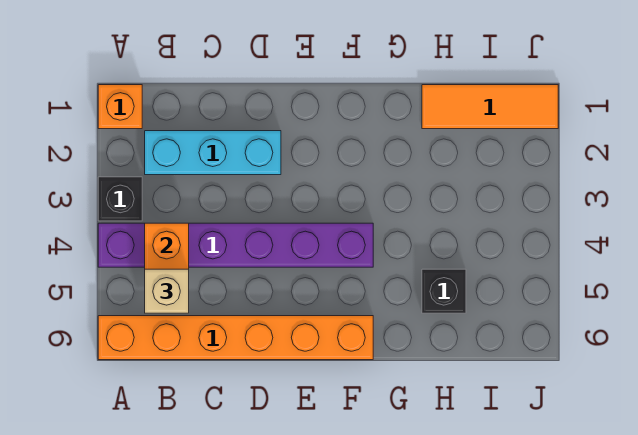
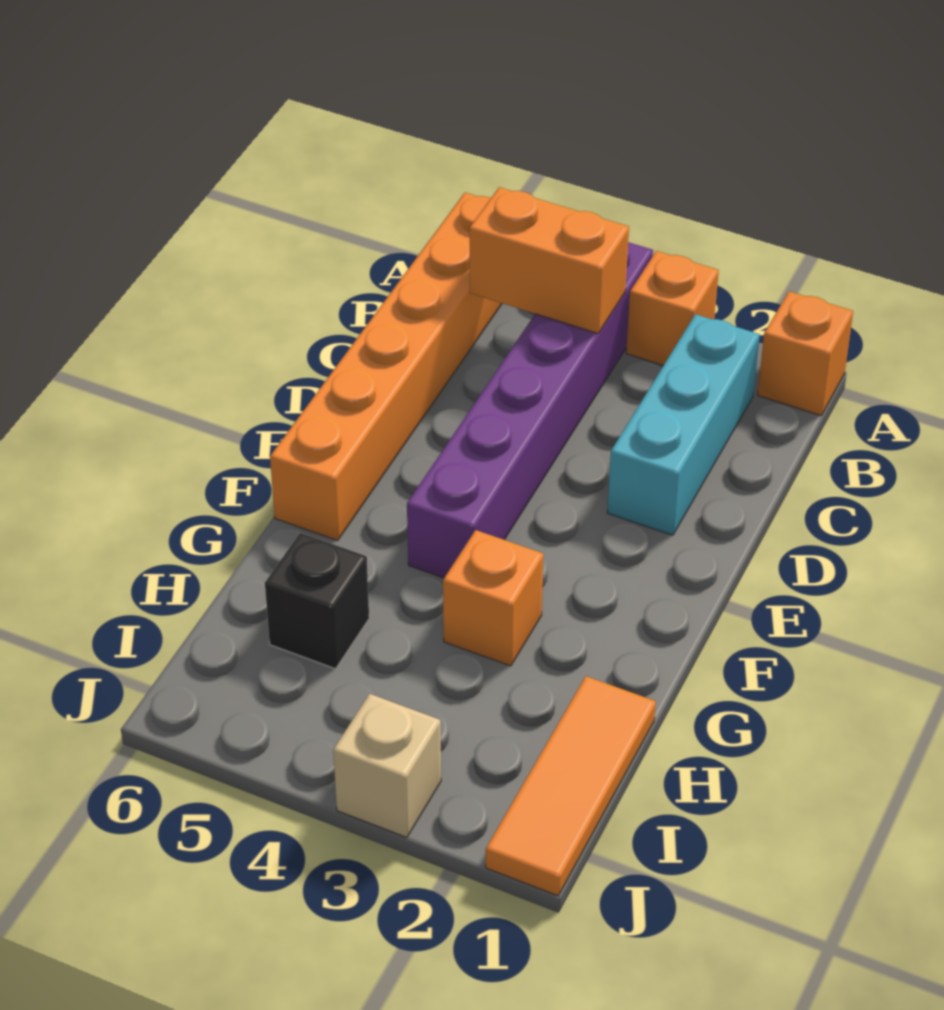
black 1x1 brick [98,177,142,221] -> orange 1x1 brick [626,251,719,365]
tan 1x1 brick [145,269,189,313] -> tan 1x1 brick moved to [333,694,441,838]
none -> orange 1x1 brick [443,530,543,666]

